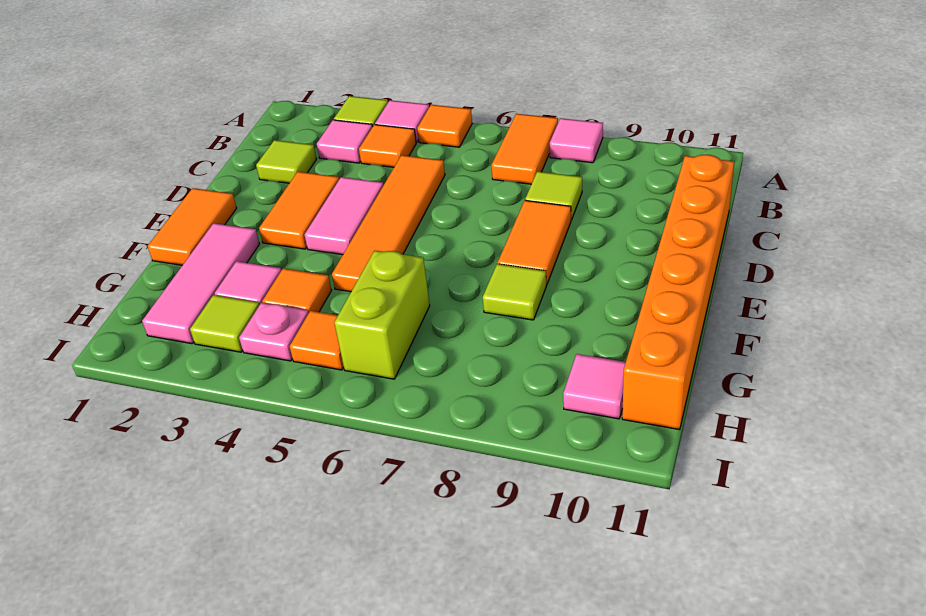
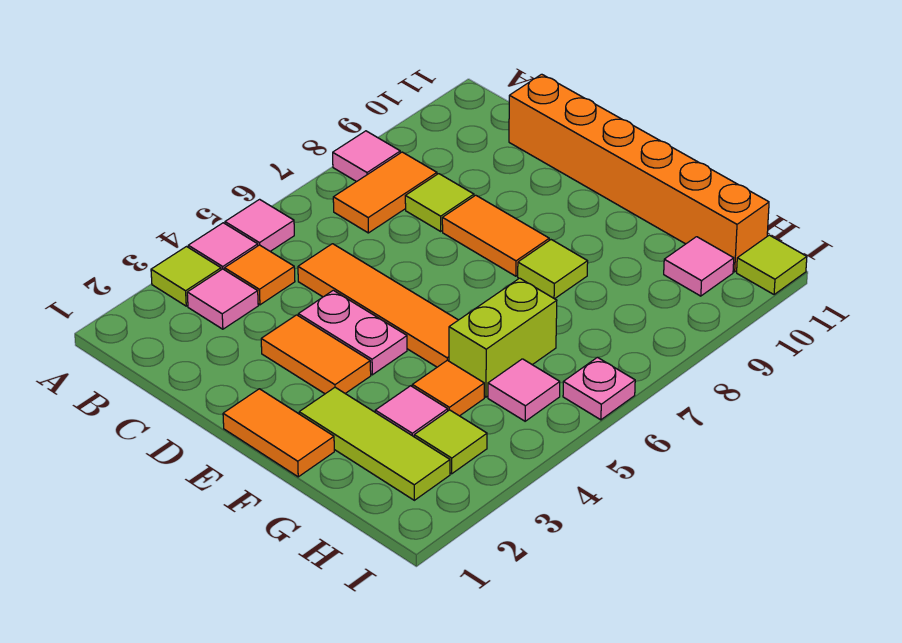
orange 1x1 tile [417,105,472,147] -> pink 1x1 tile [225,199,294,251]
orange 1x2 tile [492,114,558,184] -> orange 1x2 tile turned to [333,152,437,233]
lime 1x1 tile [256,140,316,183] -> lime 1x1 tile moved to [737,235,807,295]
pink 1x2 tile [305,177,384,255] -> pink 1x2 plate [298,290,407,375]
pink 1x3 tile [142,223,259,344] -> lime 1x3 tile [299,387,450,500]
lime 1x2 brick [334,250,430,379] -> lime 1x2 brick turned to [449,278,557,397]
pink 1x1 plate [239,303,309,361] -> pink 1x1 plate moved to [563,357,635,420]
orange 1x1 tile [290,311,344,370] -> pink 1x1 tile [488,359,560,421]

